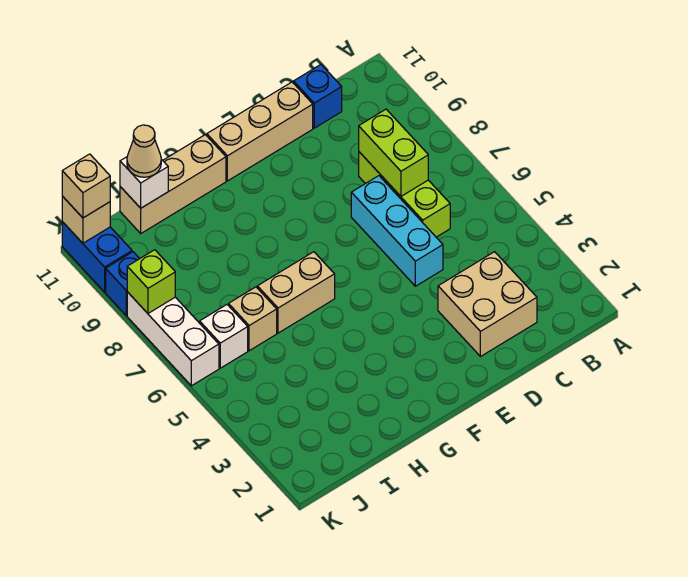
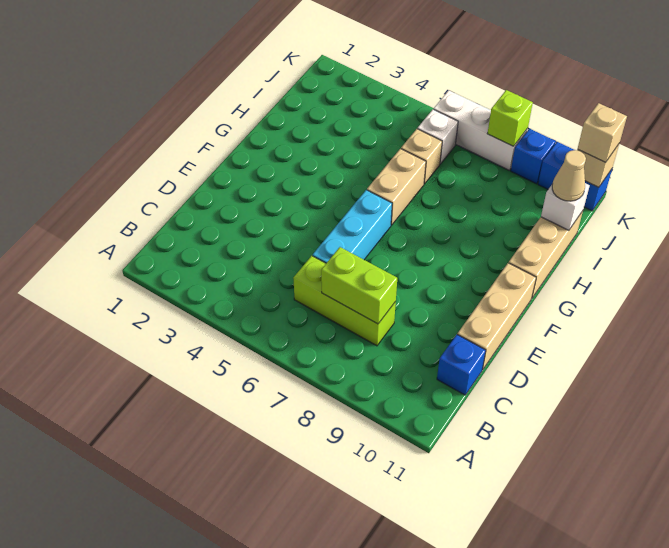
tan 2x2 brick [438,252,537,357] -> none
cyan 1x3 brick [351,176,443,286] -> cyan 1x3 brick turned to [313,190,392,263]

